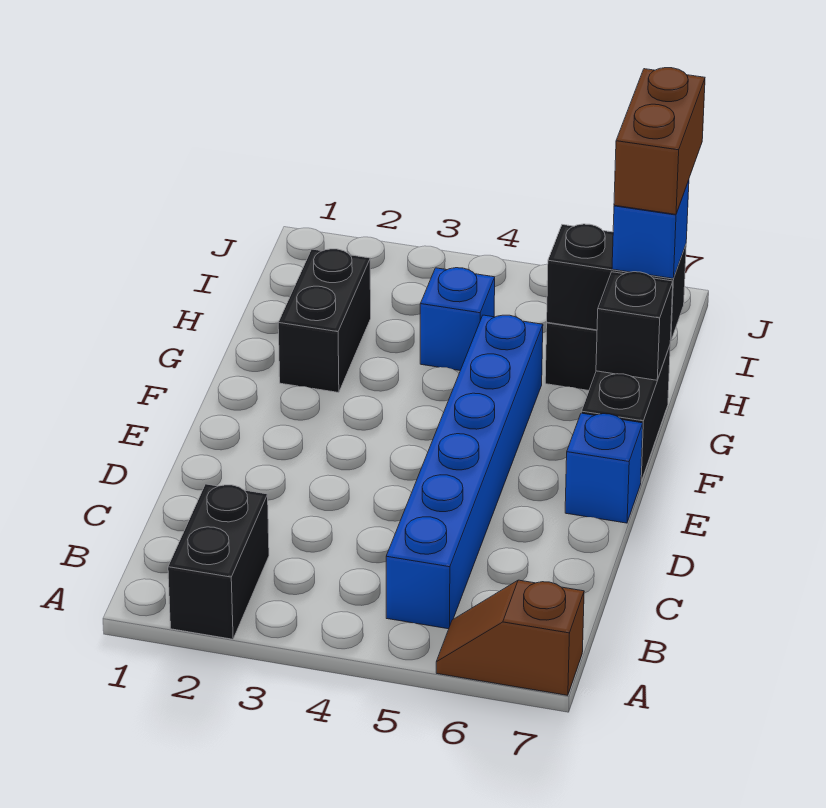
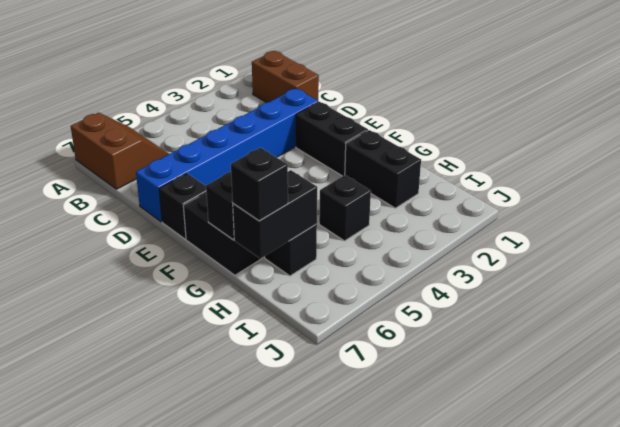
black 1x2 brick [168,484,269,639] -> black 1x2 brick moved to [296,102,368,176]
brown 1x2 slope [436,580,584,695] -> brown 2x2 slope [71,113,169,189]
blue 1x6 brick [386,315,543,629] -> blue 1x6 brick turned to [136,88,318,222]
blue 1x1 brick [565,413,643,523] -> black 1x1 brick [159,173,206,239]
blue 1x1 brick [420,268,495,370] -> black 1x1 brick [319,175,371,241]
blue 1x1 brick [612,180,689,279] -> black 1x1 brick [231,148,288,221]
brown 1x2 brick [614,68,705,214] -> brown 1x2 brick moved to [252,51,319,103]

